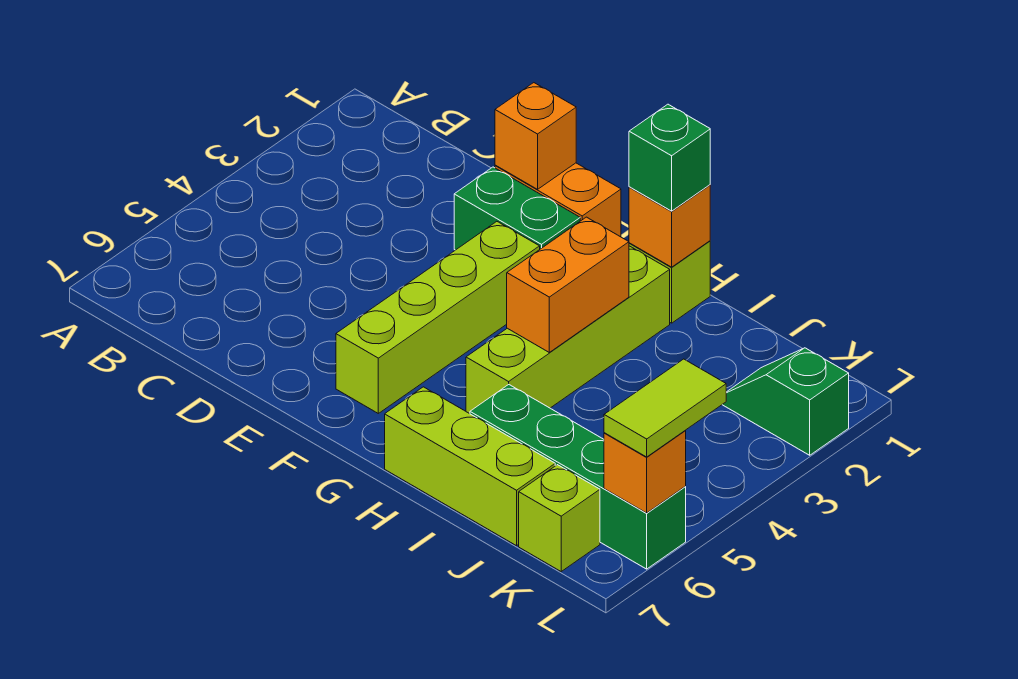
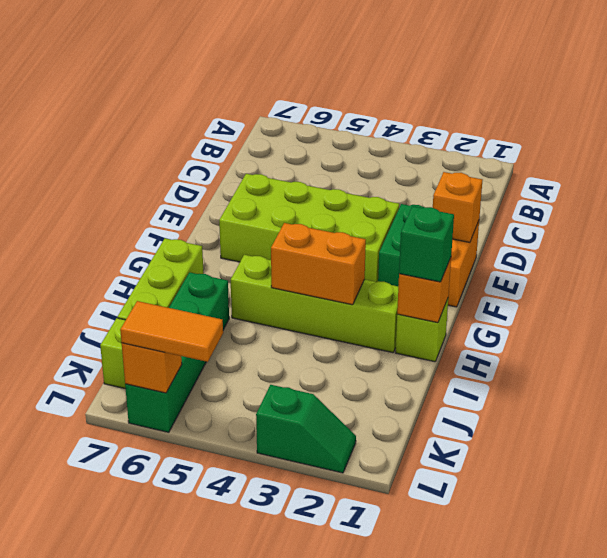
lime 1x4 brick [336,222,540,413] -> lime 2x4 brick [219,174,399,282]
green 1x2 slope [722,348,849,455] -> green 1x2 slope turned to [256,385,356,473]
lime 1x2 tile [604,359,726,457] -> orange 1x2 tile [120,301,223,362]

